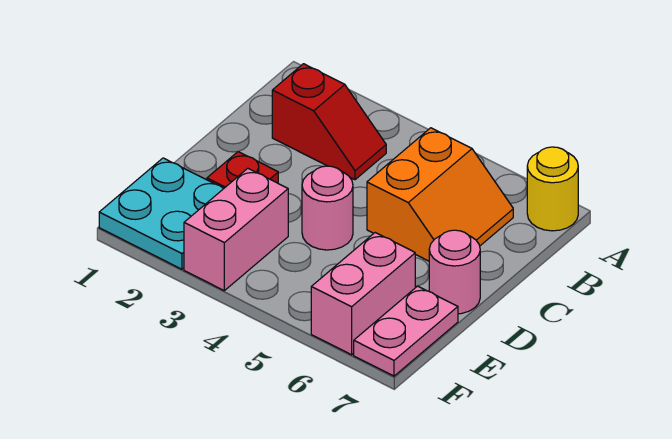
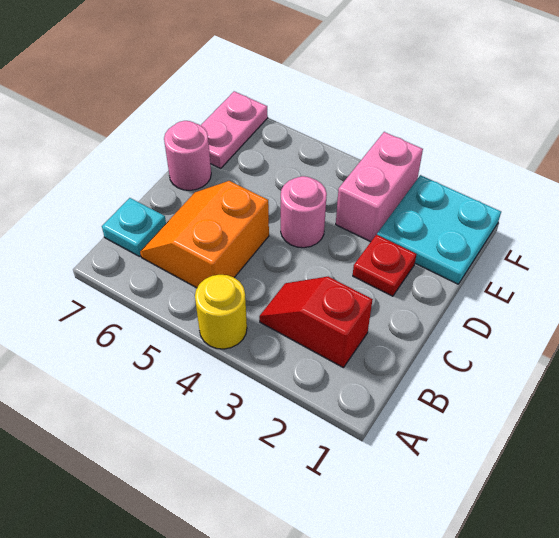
yellow 1x1 round brick [527,147,578,231] -> yellow 1x1 round brick moved to [195,275,247,349]
none -> cyan 1x1 plate [102,198,166,256]
pink 1x2 brick [311,233,415,355] -> none

